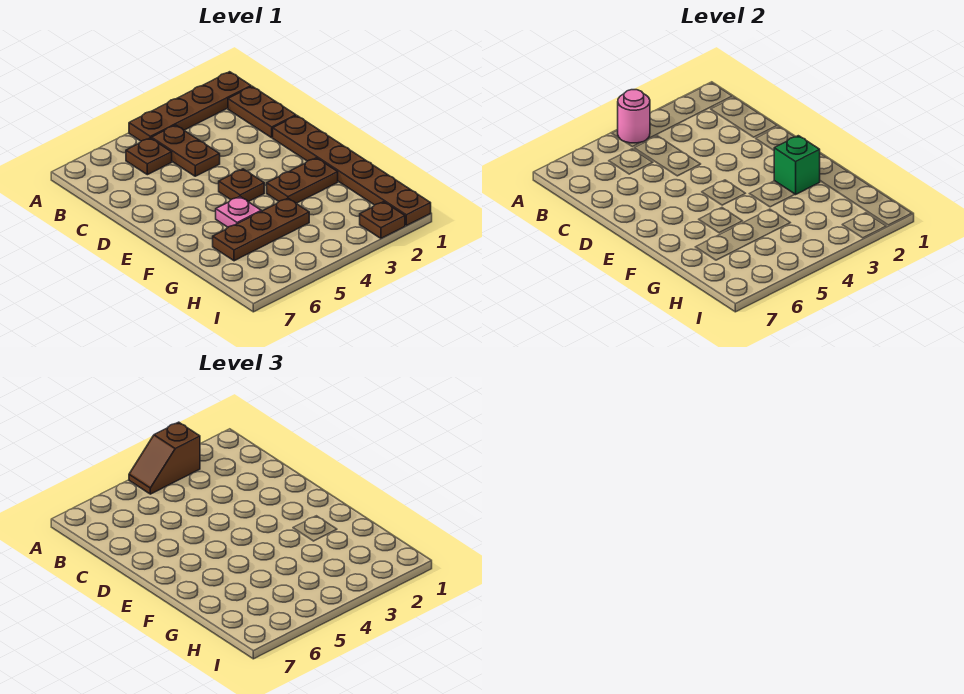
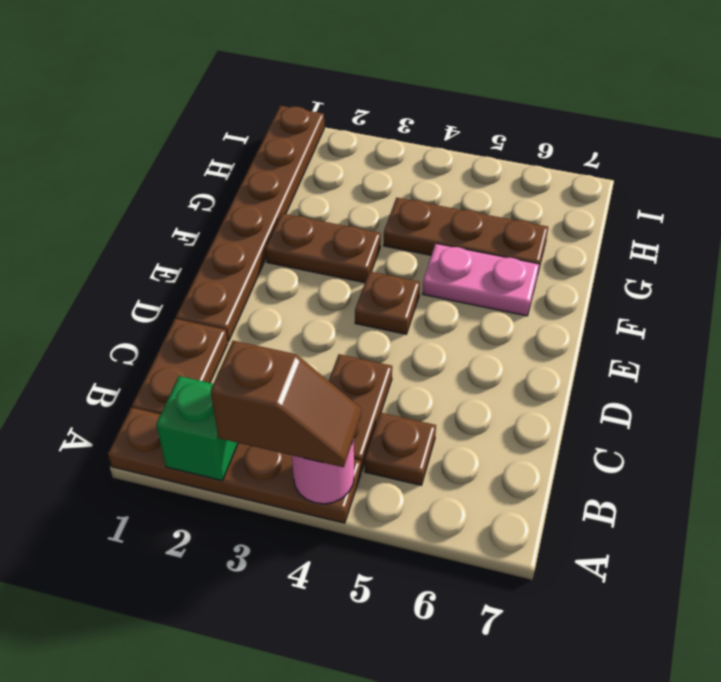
green 1x1 brick [774,136,820,194] -> green 1x1 brick moved to [156,376,238,481]
pink 1x1 plate [216,197,261,227] -> pink 1x2 plate [422,244,539,316]
brown 1x1 plate [360,202,405,238] -> none

